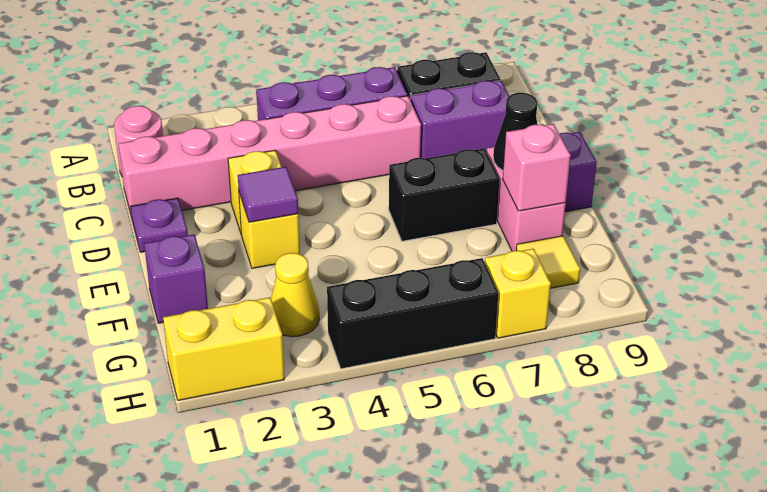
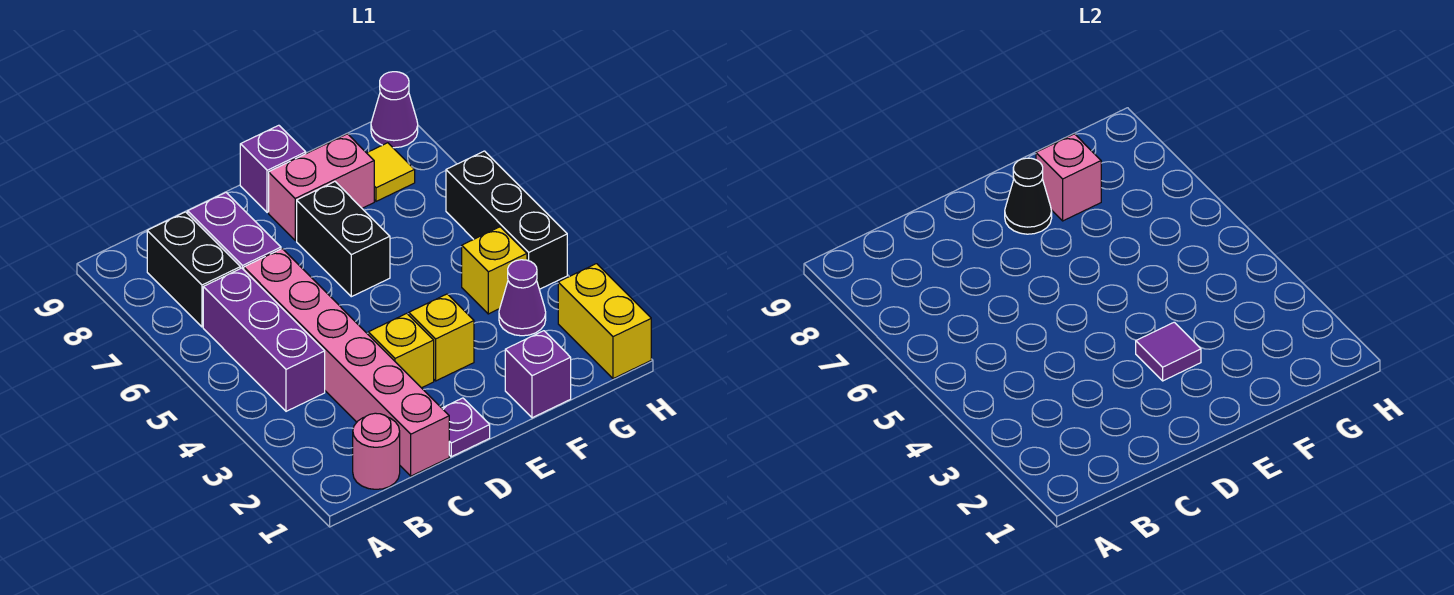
yellow 1x1 cone [271,253,319,337] -> purple 1x1 cone [499,260,546,336]
yellow 1x1 brick [485,249,551,338] -> yellow 1x1 brick moved to [462,227,527,314]
none -> purple 1x1 cone [371,72,418,148]

